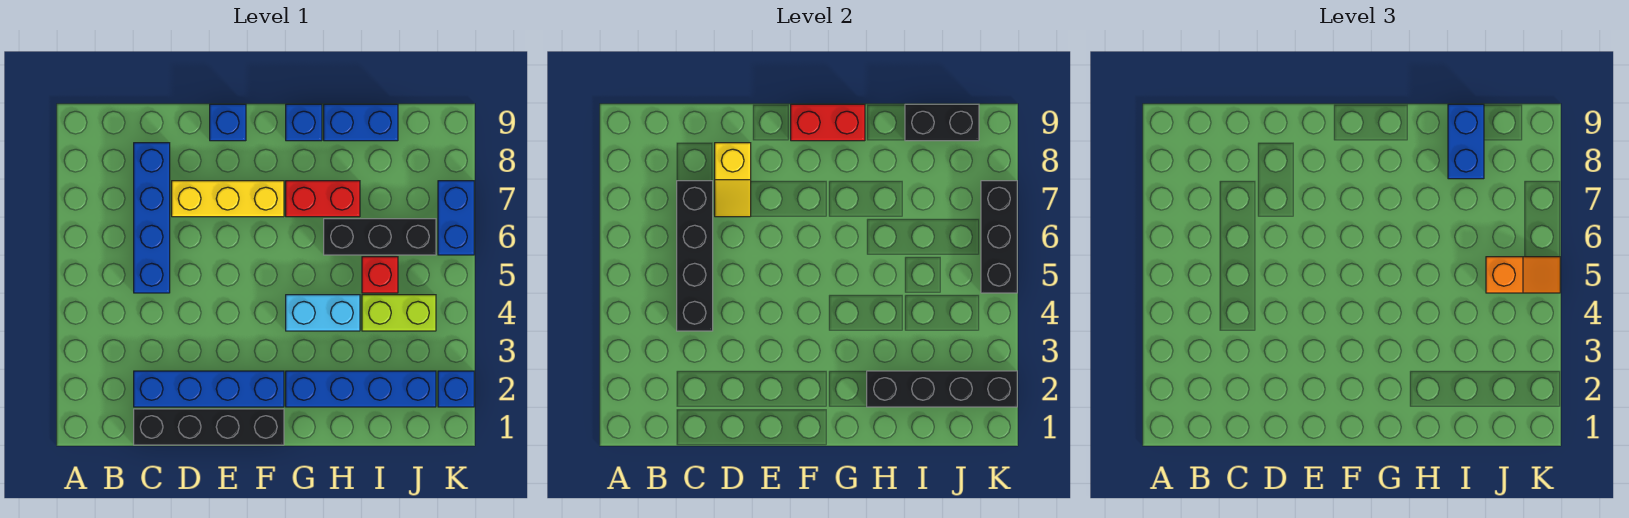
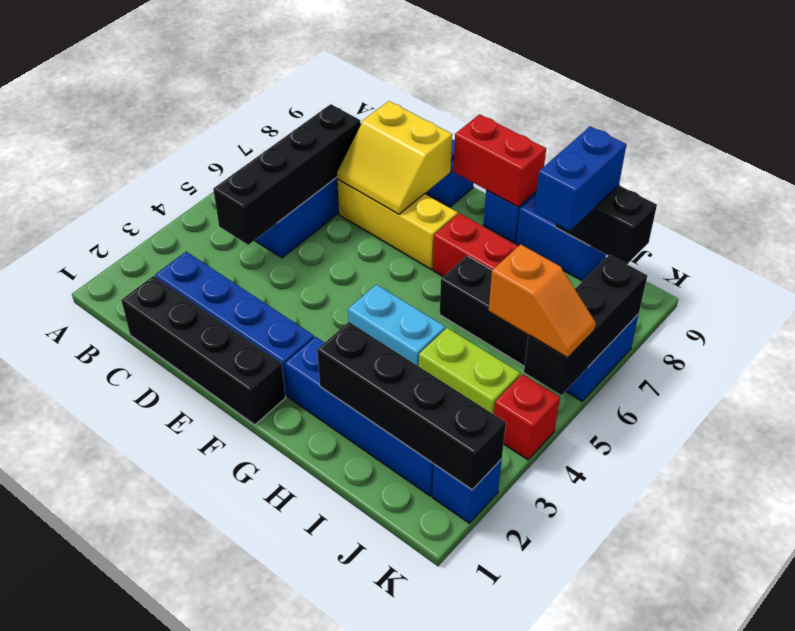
yellow 1x2 slope [715,143,751,217] -> yellow 2x2 slope [337,101,452,214]
red 1x1 brick [362,257,398,293] -> red 1x1 brick moved to [494,374,560,460]

